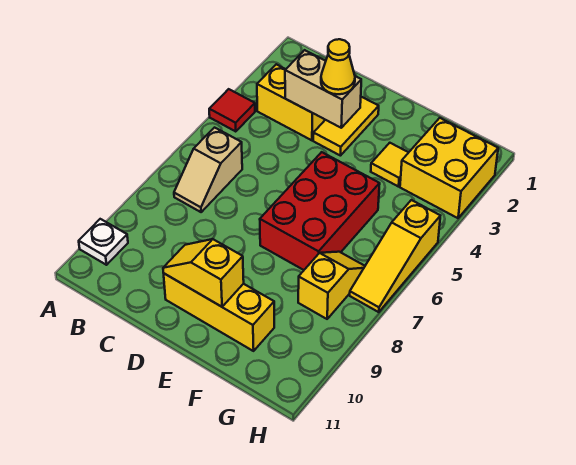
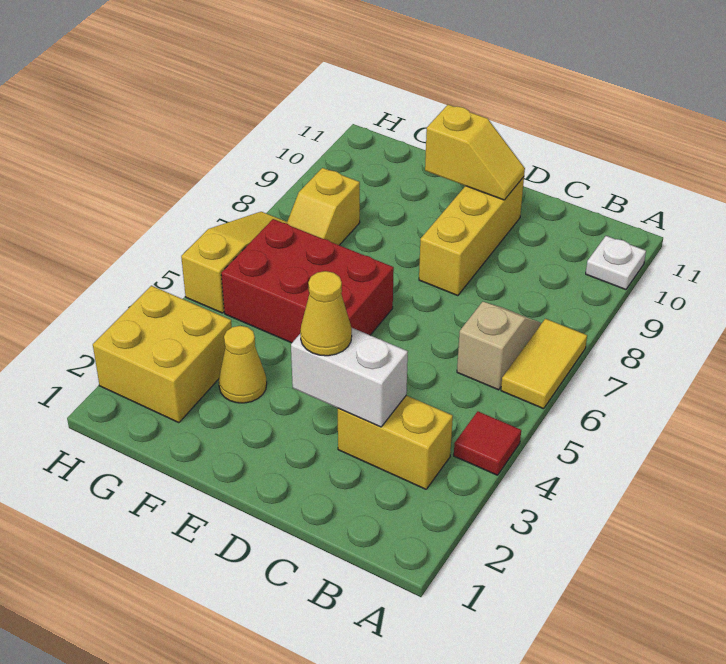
tan 1x2 brick [285,50,361,128] -> white 1x2 brick [291,328,408,427]
yellow 1x2 tile [313,97,379,156] -> yellow 1x2 tile moved to [501,319,587,409]
yellow 1x3 brick [164,274,274,351] -> yellow 1x3 brick turned to [419,177,524,296]
red 2x3 brick [260,152,380,270] -> red 2x3 brick turned to [221,219,394,343]
yellow 1x1 tile [371,143,409,187] -> yellow 1x1 cone [219,326,267,403]

